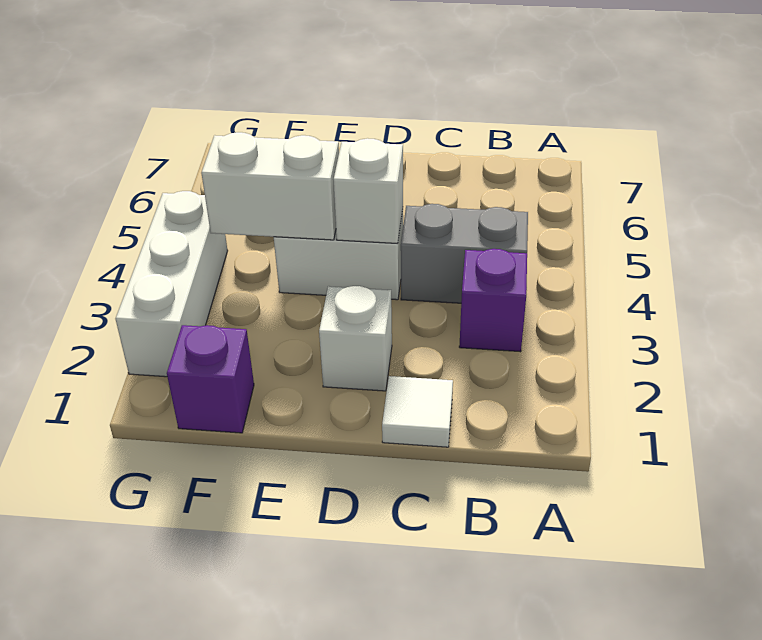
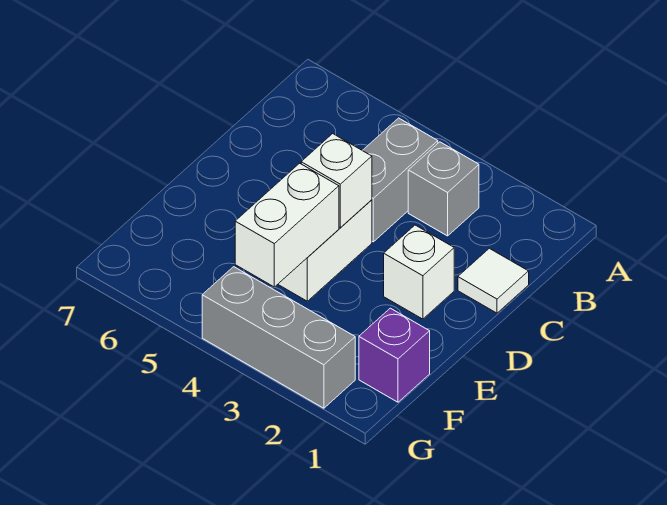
purple 1x1 brick [459,249,527,352] -> grey 1x1 brick [408,142,479,236]
white 1x3 brick [116,191,228,377] -> grey 1x3 brick [202,267,355,408]

